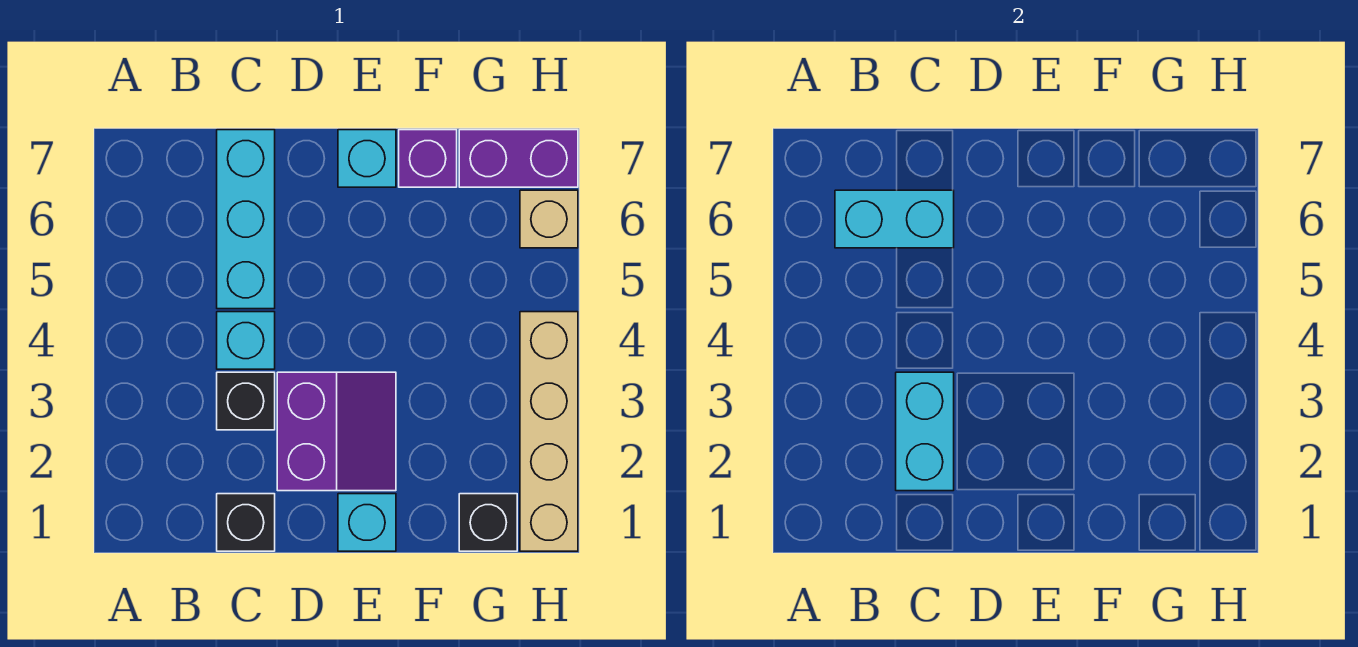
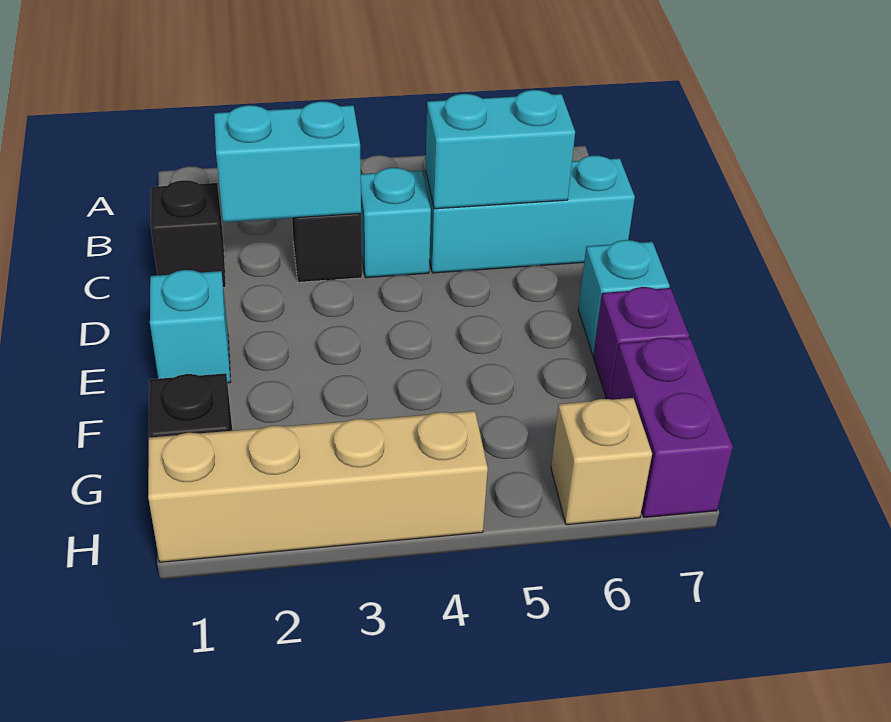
cyan 1x2 brick [835,190,954,248] -> cyan 1x2 brick turned to [425,90,575,209]
purple 2x2 slope [277,372,396,491] -> none

